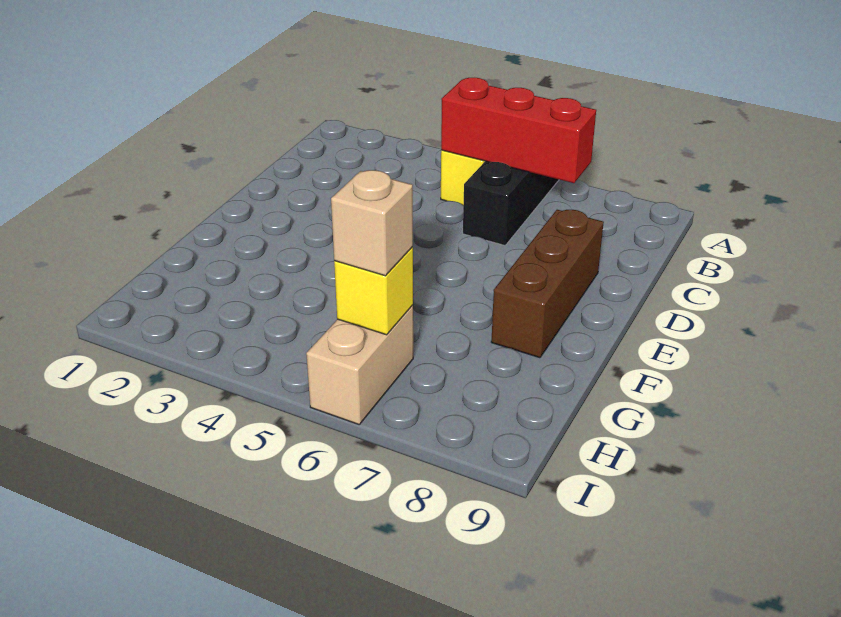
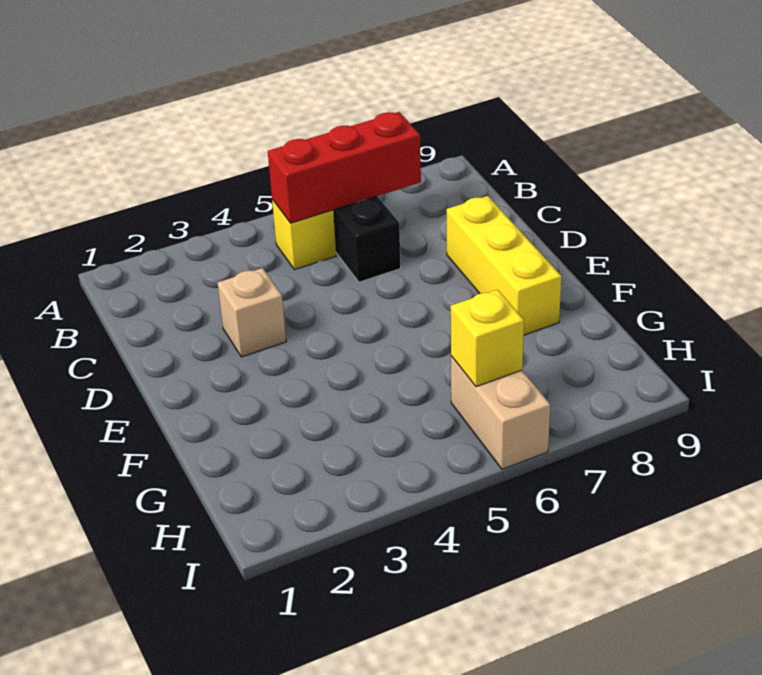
brown 1x3 brick [491,210,604,358] -> yellow 1x3 brick [447,196,562,335]
tan 1x1 brick [331,170,413,276] -> tan 1x1 brick moved to [218,268,286,357]

